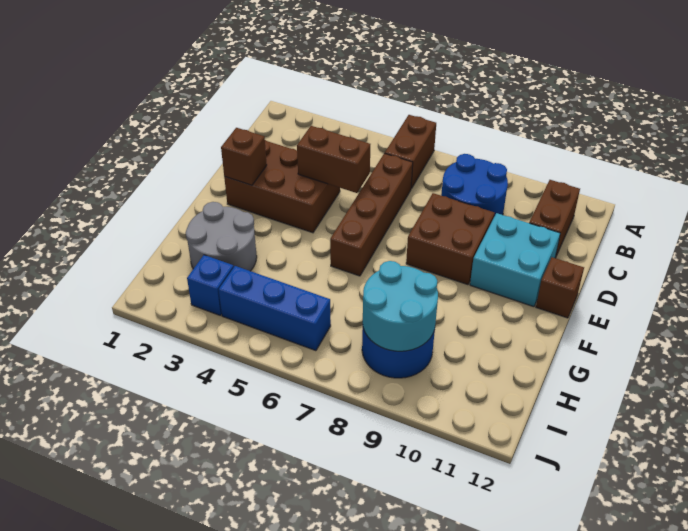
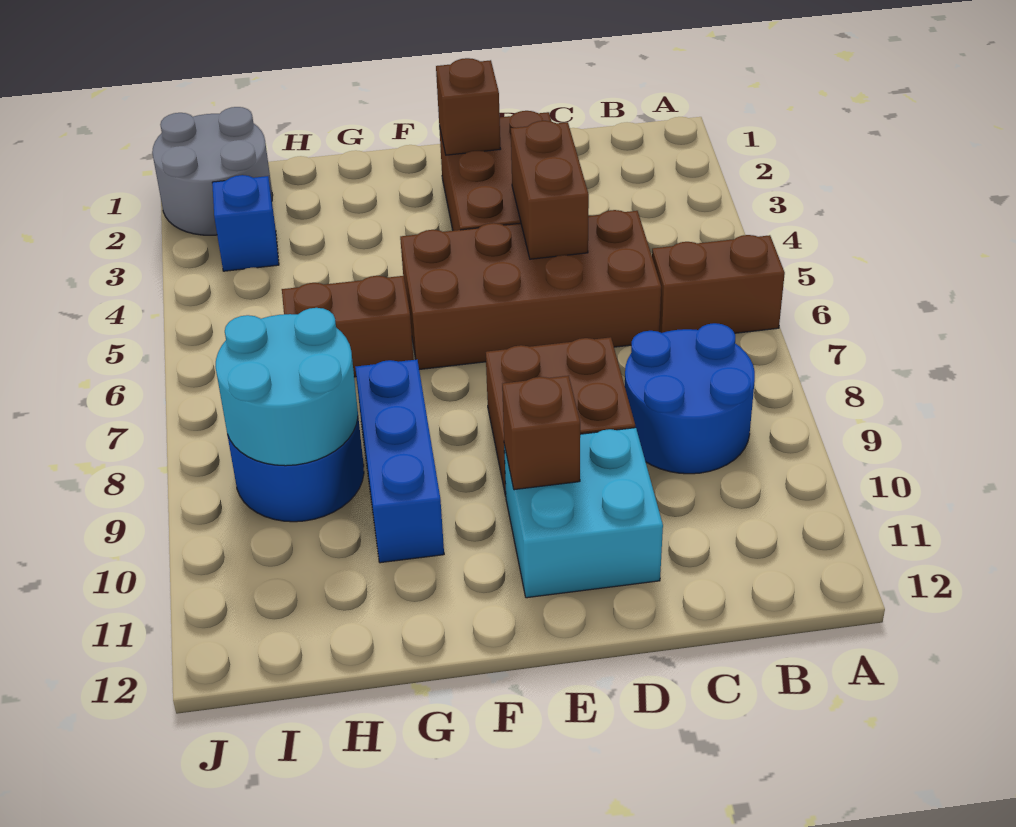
brown 1x2 brick [529,180,580,258] -> brown 1x2 brick moved to [282,276,414,377]
brown 1x4 brick [330,153,413,276] -> brown 2x4 brick [400,210,661,369]
brown 1x1 brick [536,257,584,318] -> brown 1x1 brick moved to [502,376,580,490]
grey 2x2 round brick [186,202,257,271] -> grey 2x2 round brick moved to [152,107,273,235]
blue 1x3 brick [219,266,331,351] -> blue 1x3 brick moved to [355,360,444,563]

